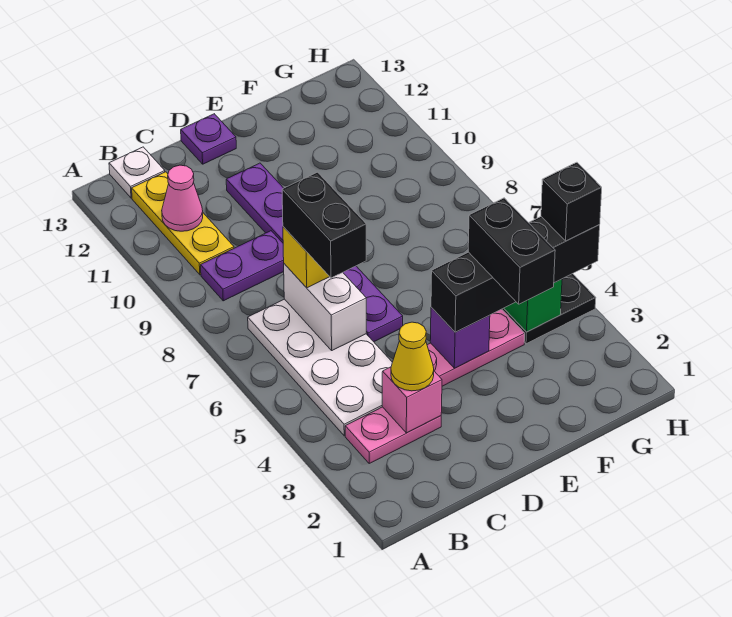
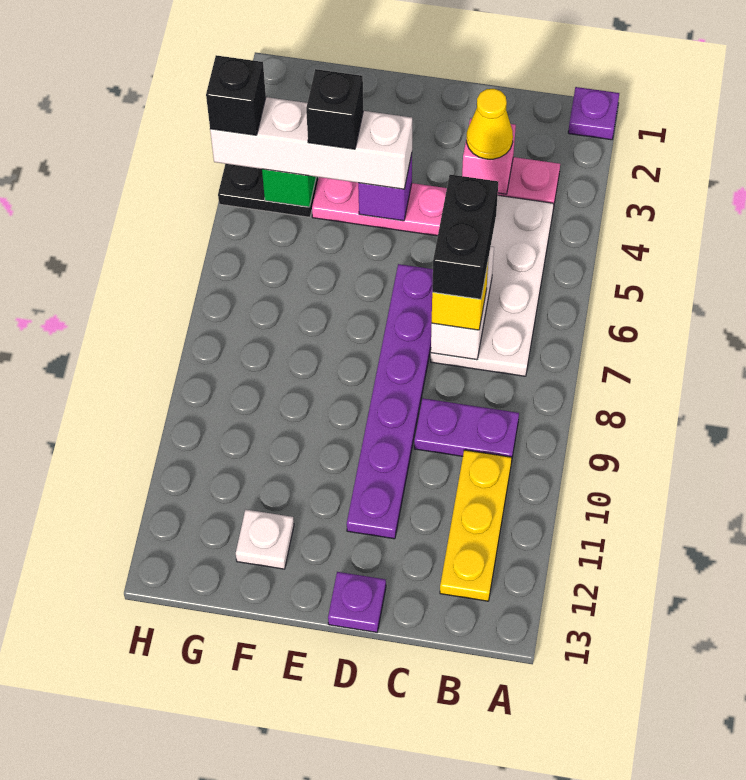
none -> purple 1x1 plate [568,87,619,140]
pink 1x1 cone [162,165,203,231] -> none
white 1x1 plate [109,147,165,198] -> white 1x1 plate moved to [236,510,294,569]
black 1x4 brick [431,217,600,332] -> white 1x4 brick [210,97,412,189]
black 1x2 brick [468,198,555,304] -> black 1x1 brick [306,69,363,149]

